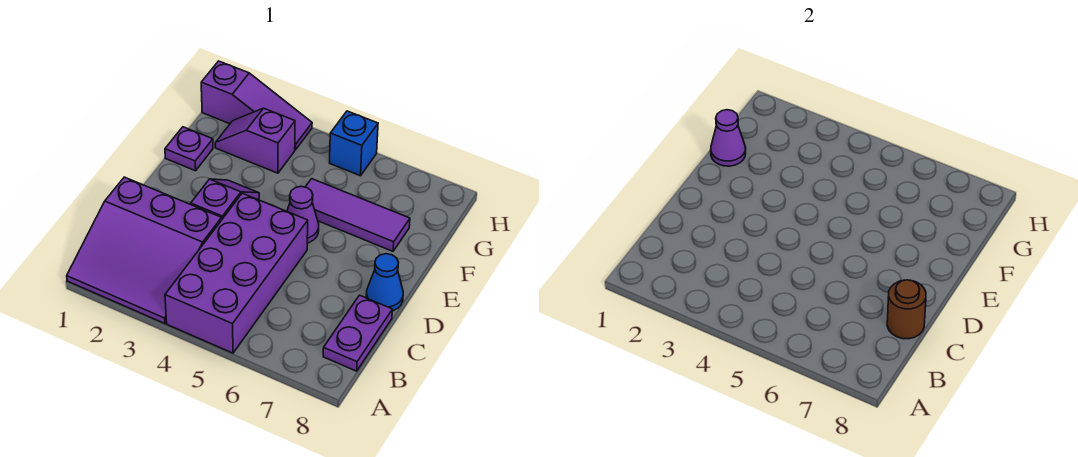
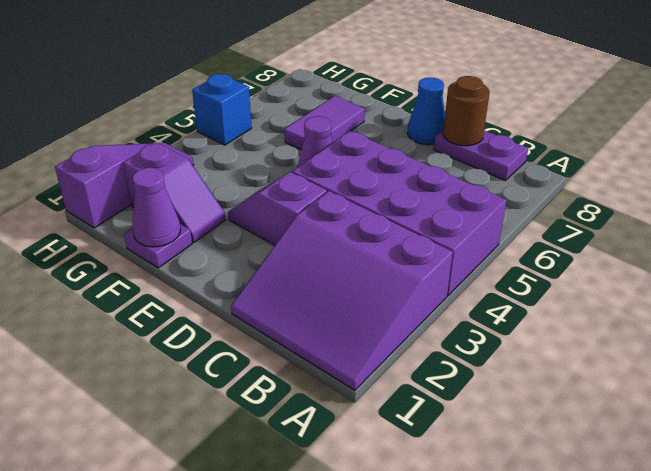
purple 3x3 slope [67,177,222,323] -> purple 3x3 slope turned to [231,191,453,390]
purple 1x3 tile [306,179,410,251] -> purple 1x2 tile [284,96,365,150]
purple 1x2 slope [215,108,295,173] -> purple 1x2 slope turned to [123,143,225,242]

